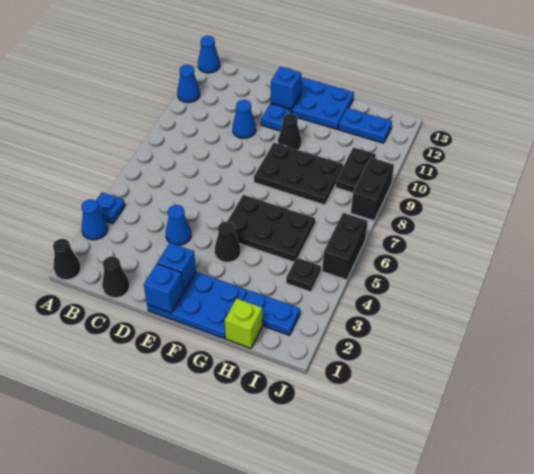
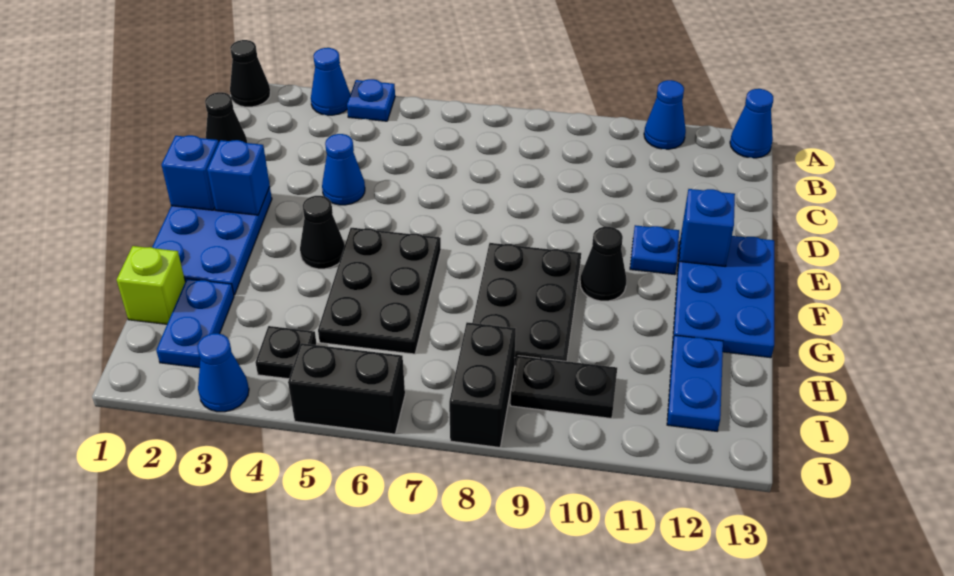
blue 1x1 cone [233,100,256,138] -> blue 1x1 cone moved to [197,333,249,412]
black 1x2 brick [351,158,394,221] -> black 1x2 brick turned to [449,322,516,447]

